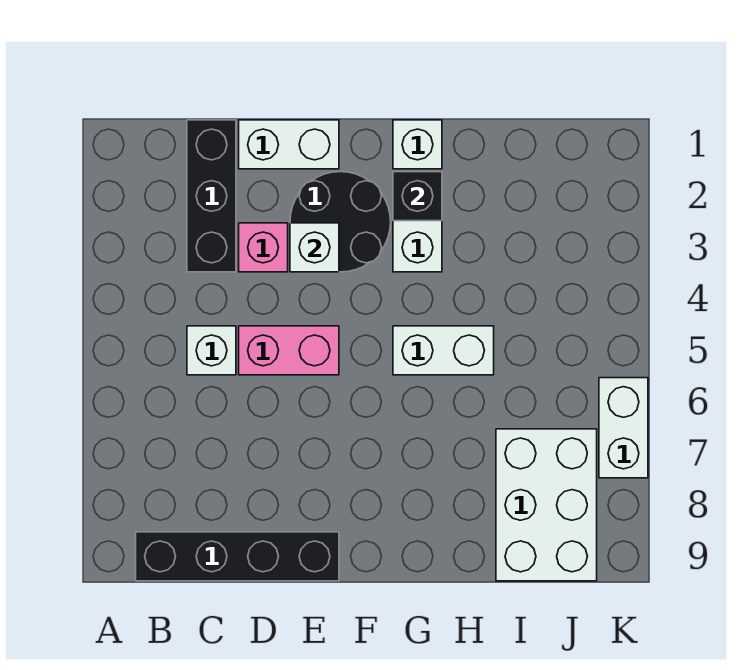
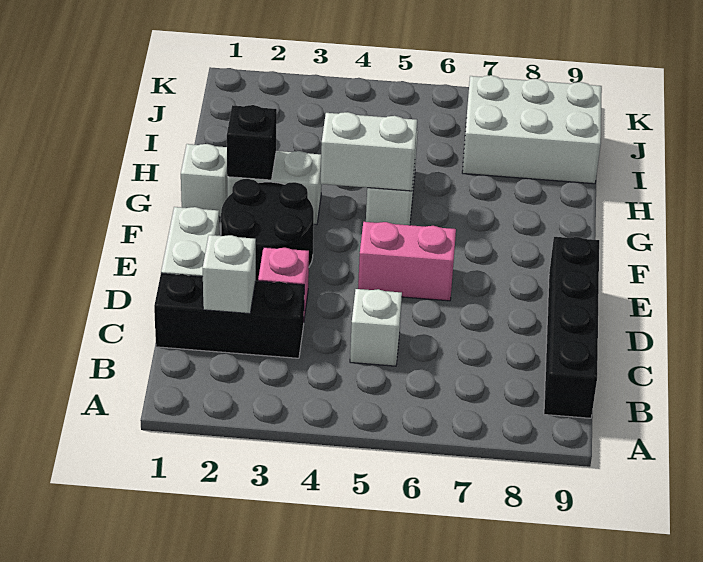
pink 1x2 brick [239,326,339,375] -> pink 1x2 brick turned to [358,222,456,301]
white 1x1 brick [290,223,339,272] -> white 1x1 brick moved to [203,235,256,314]
white 1x2 brick [599,378,648,478] -> white 1x2 brick moved to [321,112,417,191]

